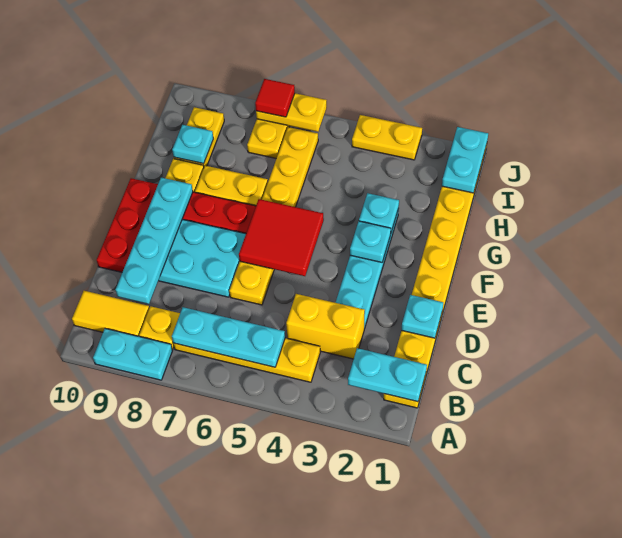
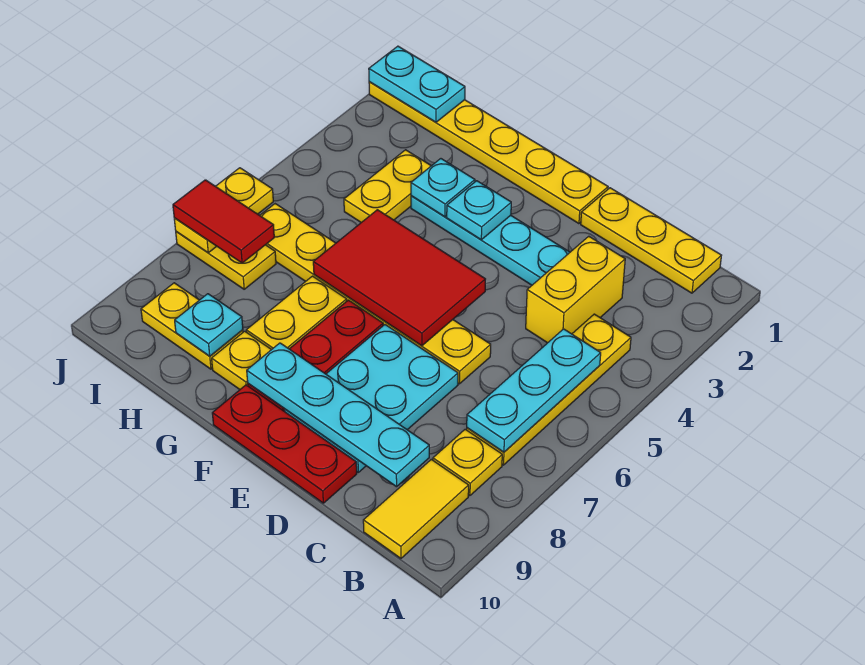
cyan 1x2 plate [93,329,172,380] -> none
cyan 1x2 plate [348,348,427,402] -> none
cyan 1x1 plate [401,295,443,338] -> none
red 2x2 tile [239,199,324,276] -> red 2x3 tile [313,210,485,346]
yellow 1x2 plate [352,115,422,160] -> yellow 1x2 plate moved to [344,150,431,222]
red 1x1 tile [255,79,295,117] -> red 1x2 tile [173,180,274,263]

